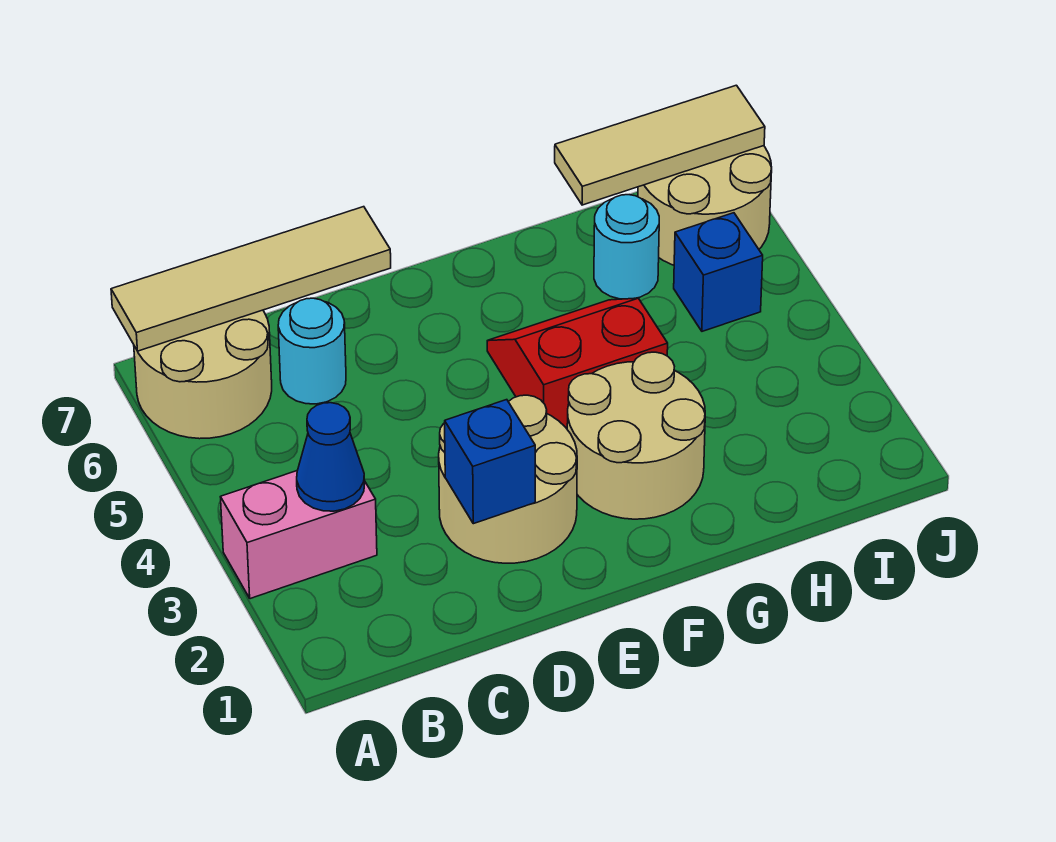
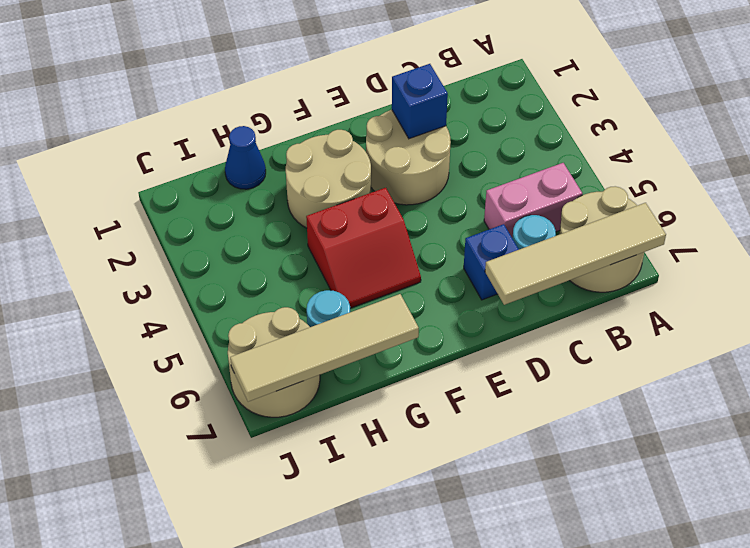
pink 1x2 brick [221,471,377,599] -> pink 1x2 brick moved to [484,163,582,237]
blue 1x1 cone [297,403,365,511] -> blue 1x1 cone moved to [225,126,266,189]
tan 1x3 tile [555,85,765,205] -> tan 1x4 tile [230,294,419,402]
blue 1x1 brick [674,213,763,331] -> blue 1x1 brick moved to [464,224,519,300]

